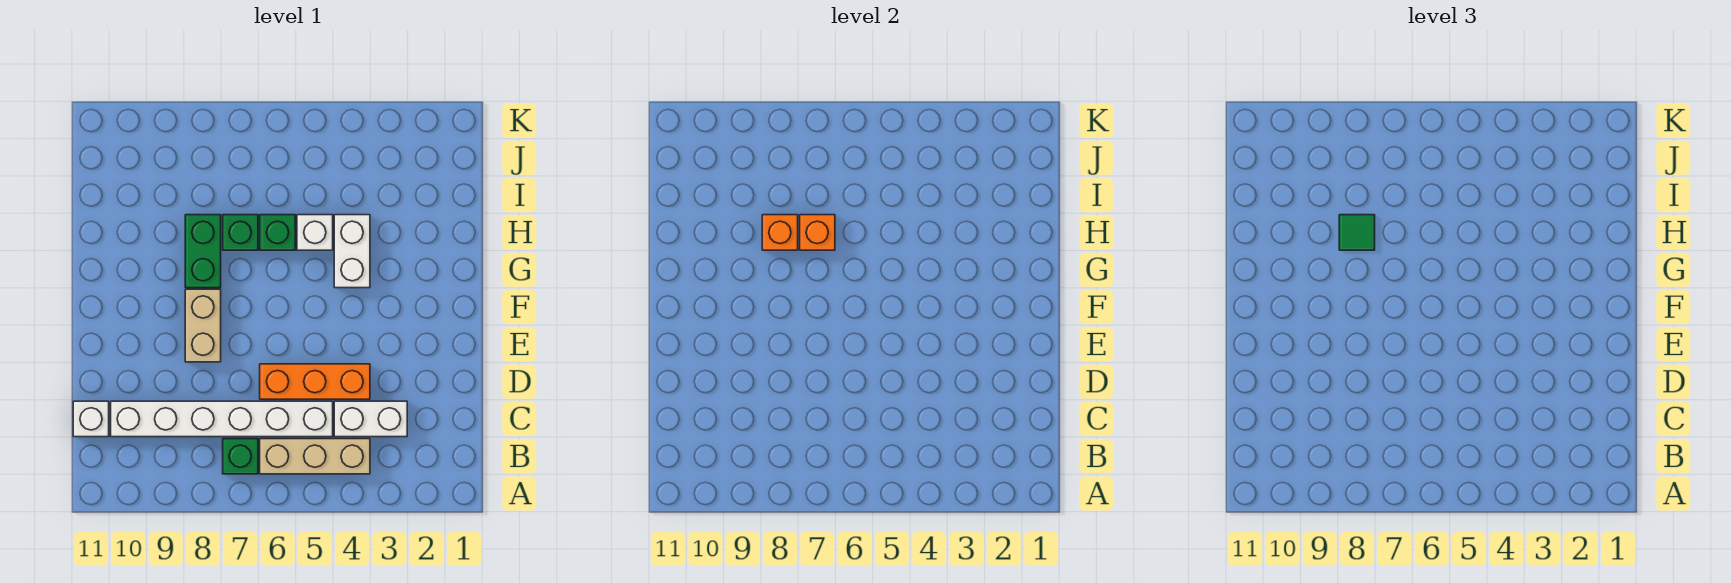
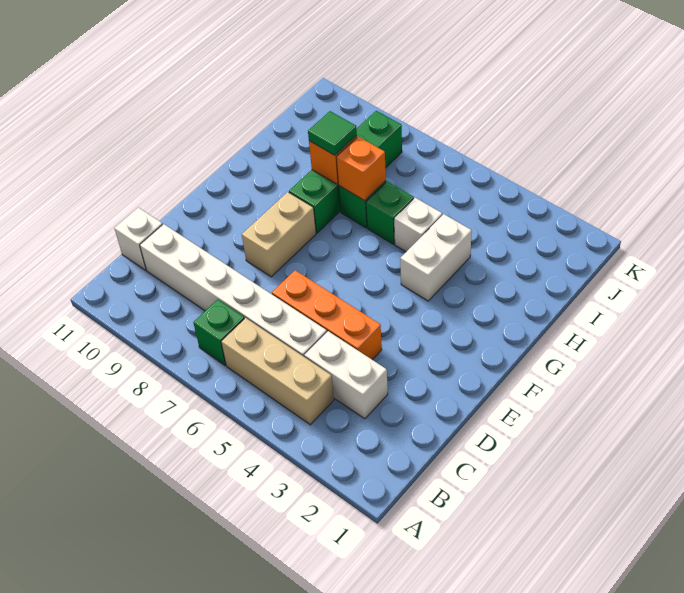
green 1x2 brick [185,215,221,288] -> green 1x4 brick [289,111,402,233]

